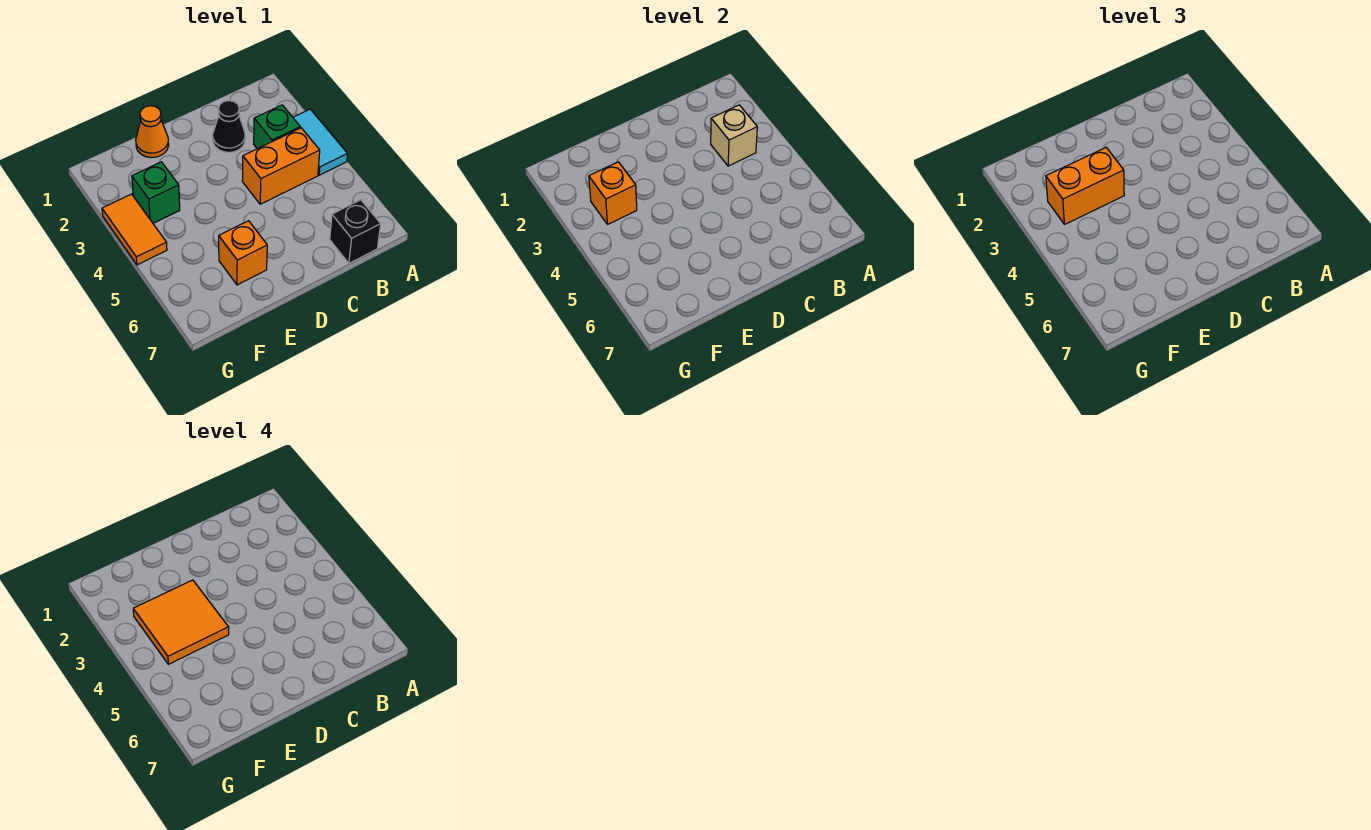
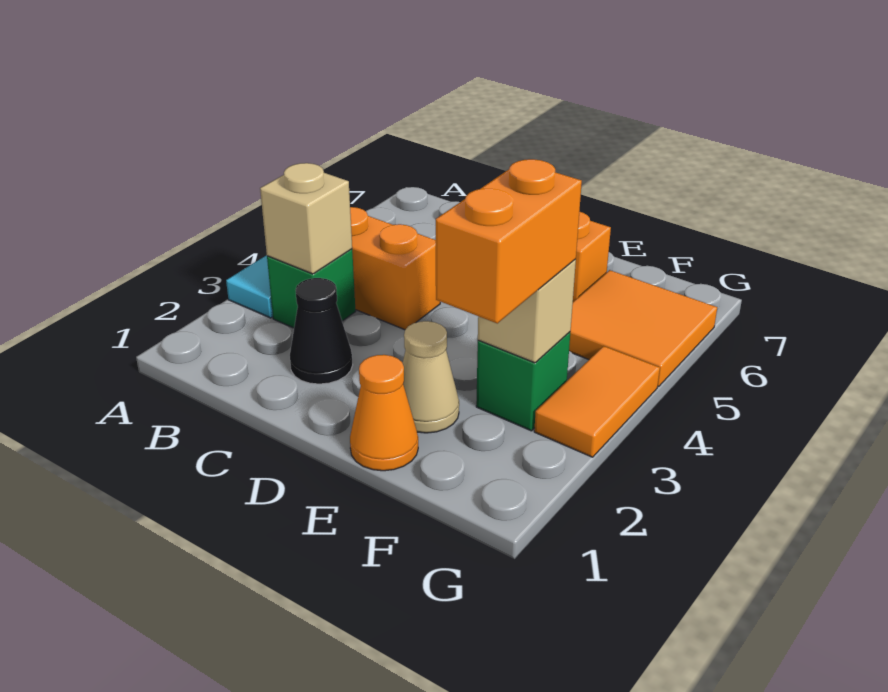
black 1x1 brick [330,200,381,263] -> none
none -> tan 1x1 cone [403,321,459,433]
orange 1x2 brick [1046,148,1124,225] -> orange 1x2 brick turned to [436,159,582,323]
orange 2x2 tile [133,580,229,664] -> orange 2x2 tile moved to [569,270,717,387]
orange 1x1 brick [589,162,637,225] -> tan 1x1 brick [478,259,576,363]

